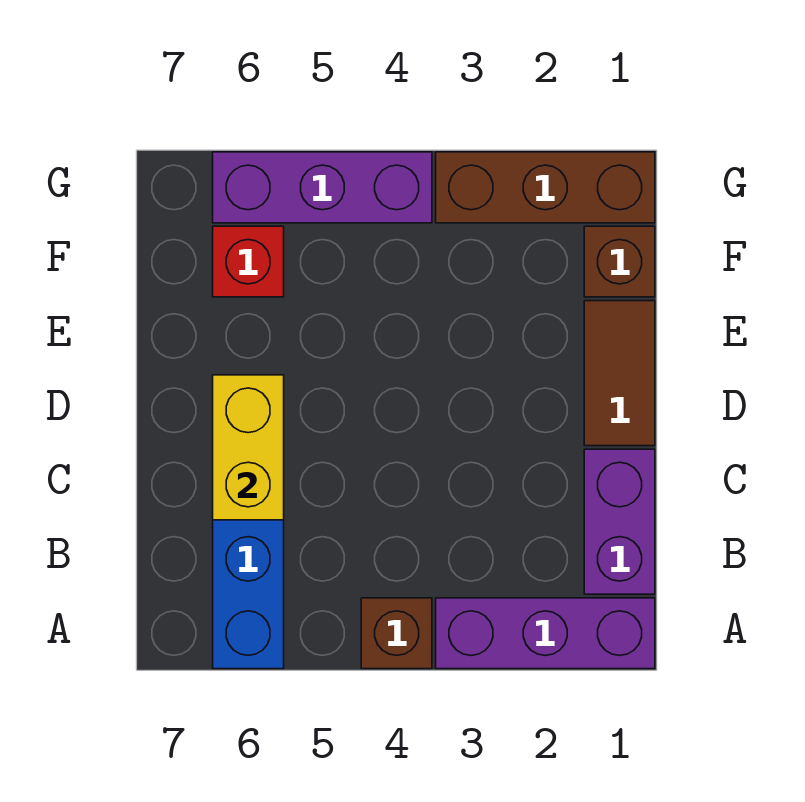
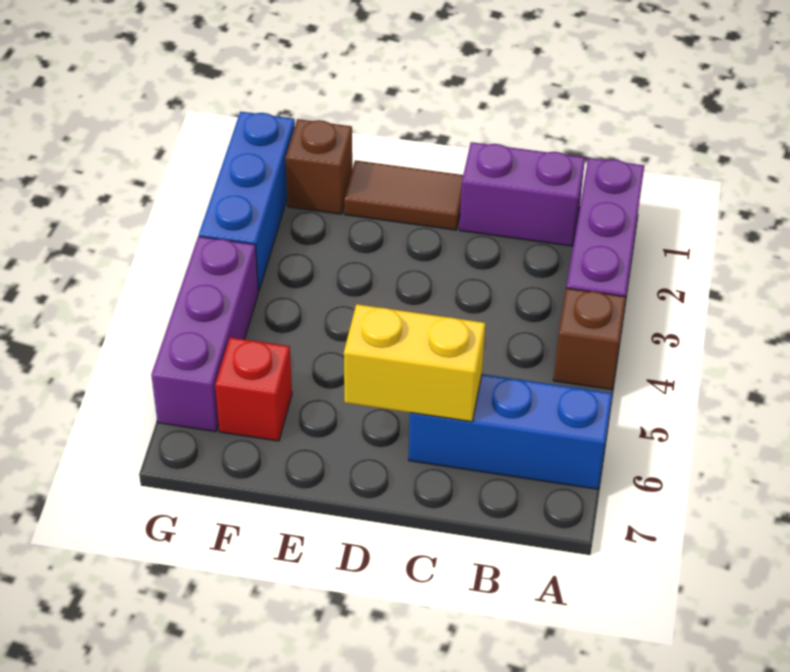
brown 1x3 brick [436,152,655,223] -> blue 1x3 brick [199,112,295,291]

